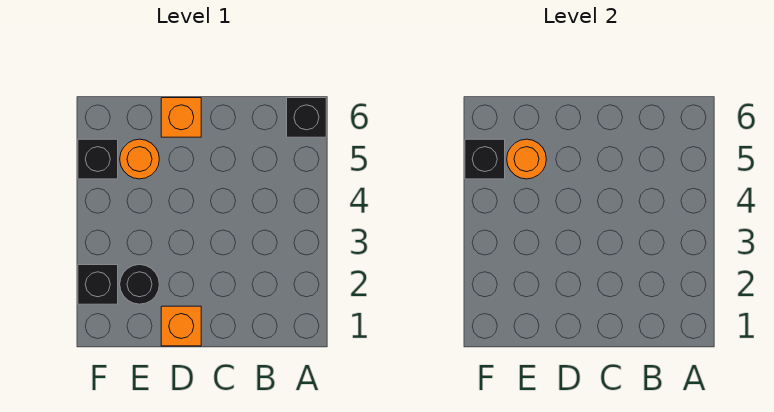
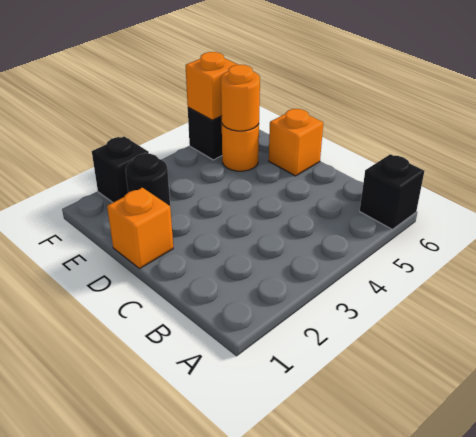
black 1x1 brick [465,139,505,179] -> orange 1x1 brick [186,52,238,120]

